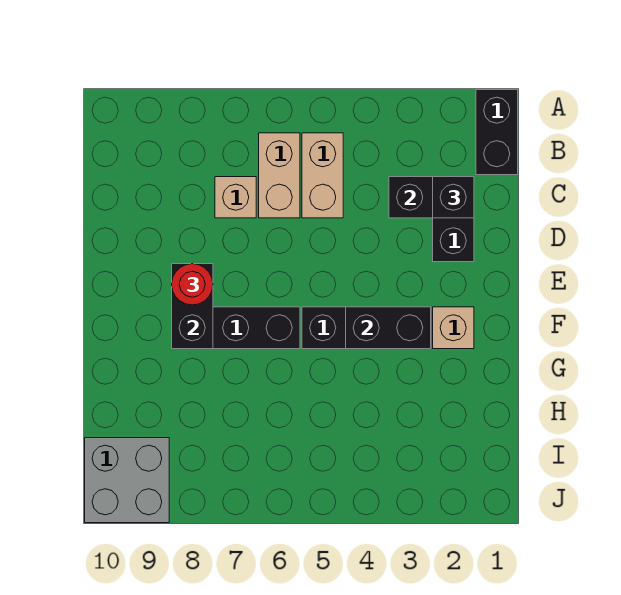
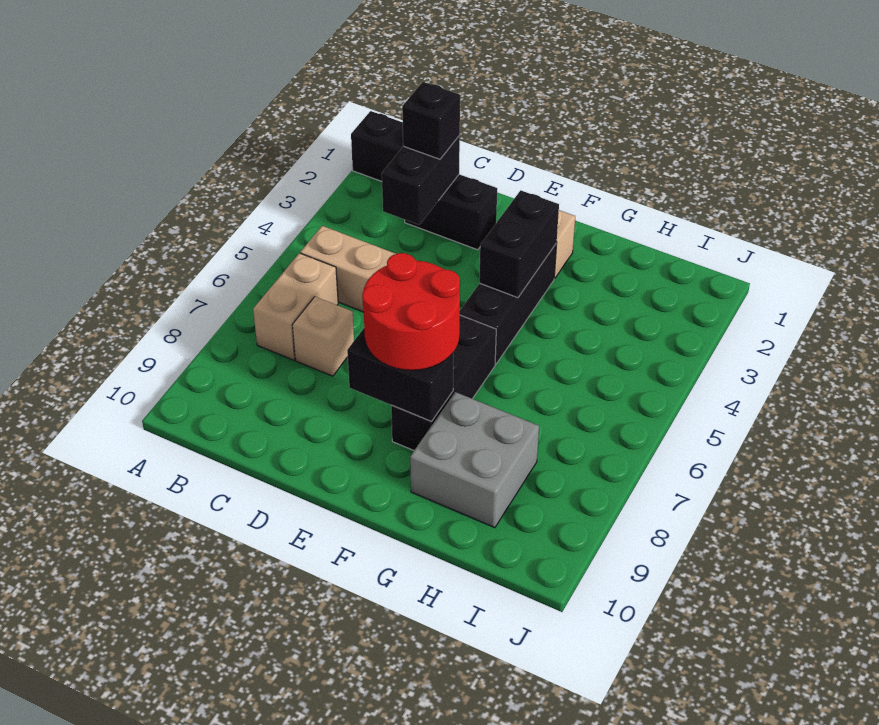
tan 1x2 brick [259,133,300,218] -> tan 1x2 brick turned to [253,253,338,360]
red 1x1 round brick [172,264,213,305] -> red 2x2 round brick [362,253,460,370]
grey 2x2 brick [85,438,169,523] -> grey 2x2 brick moved to [410,392,539,528]

